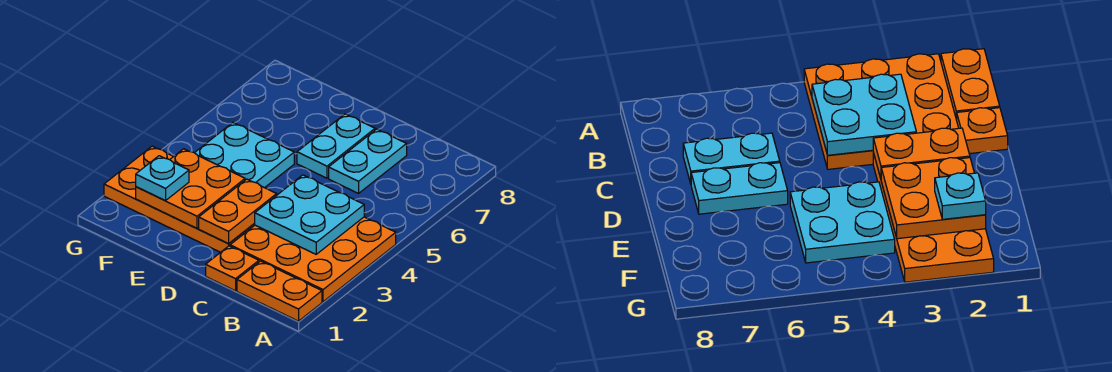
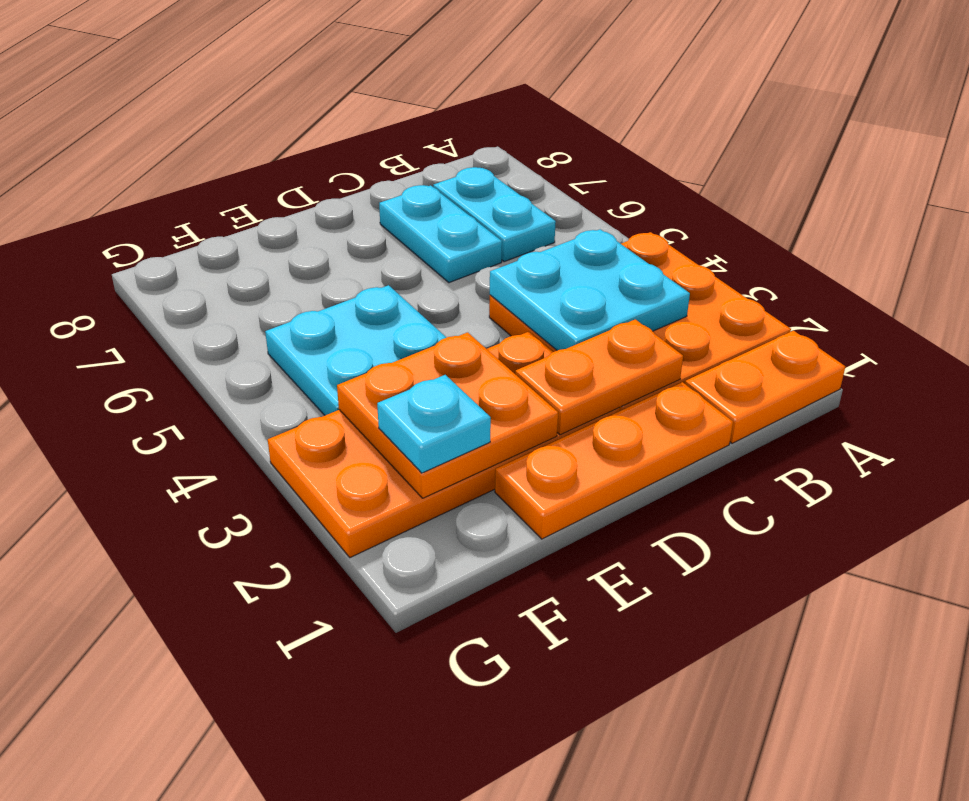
orange 1x1 plate [206,246,259,291] -> orange 1x3 plate [495,382,733,539]
orange 1x2 plate [199,179,277,244] -> orange 1x2 plate turned to [515,319,683,435]
cyan 1x2 plate [297,114,375,178] -> cyan 1x2 plate moved to [433,167,556,262]

